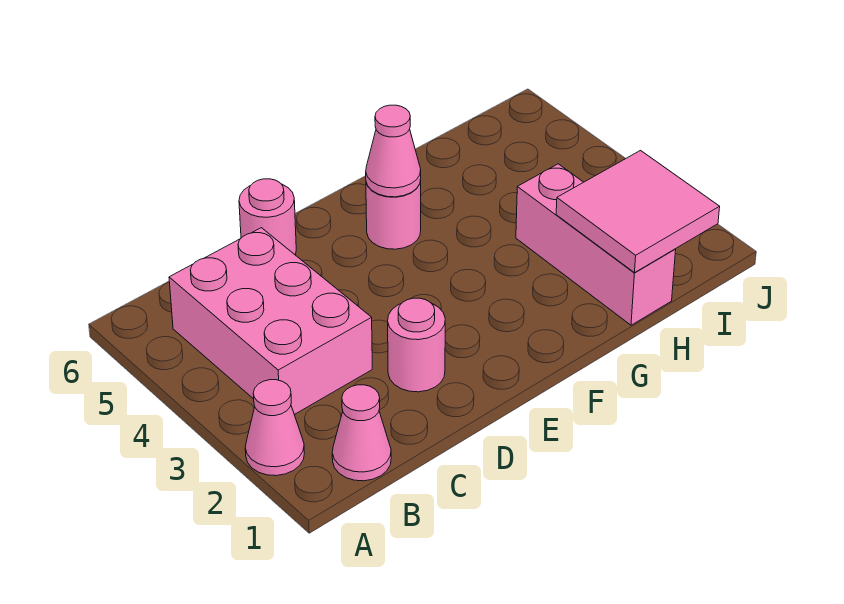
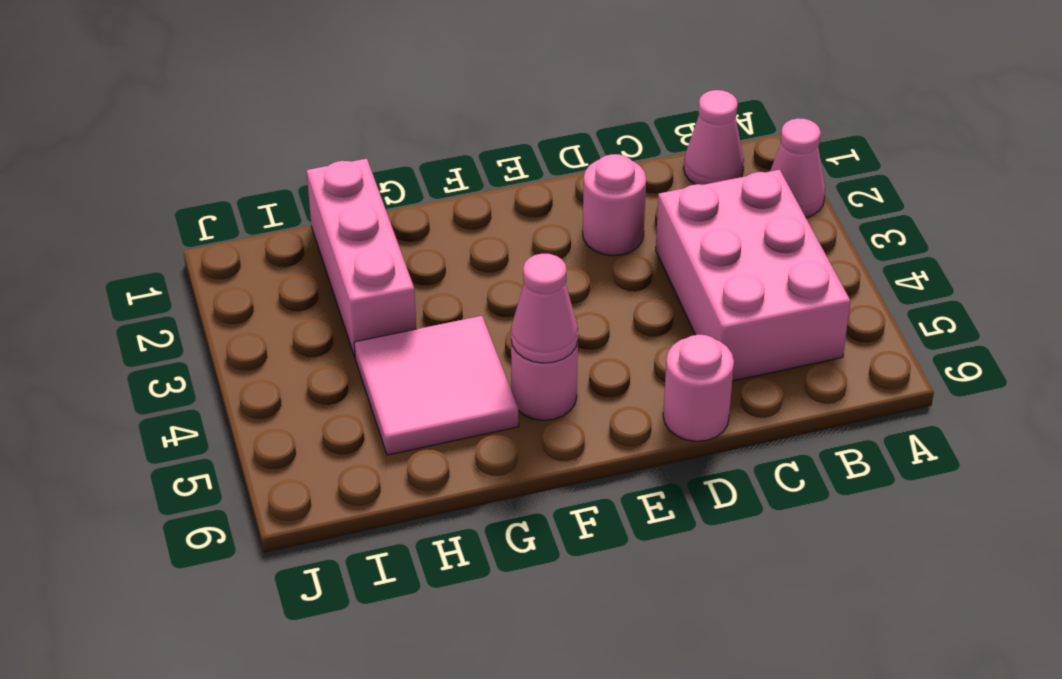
pink 2x2 tile [556,151,720,273] -> pink 2x2 tile moved to [354,316,519,455]

